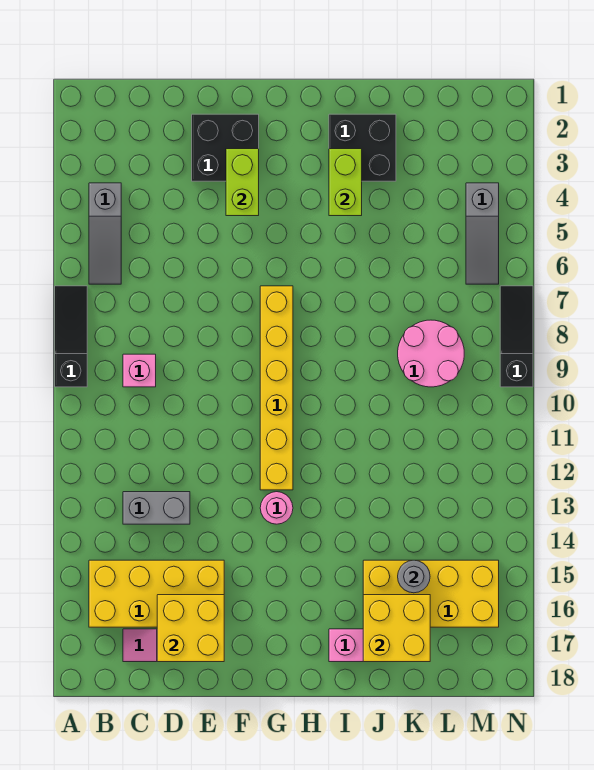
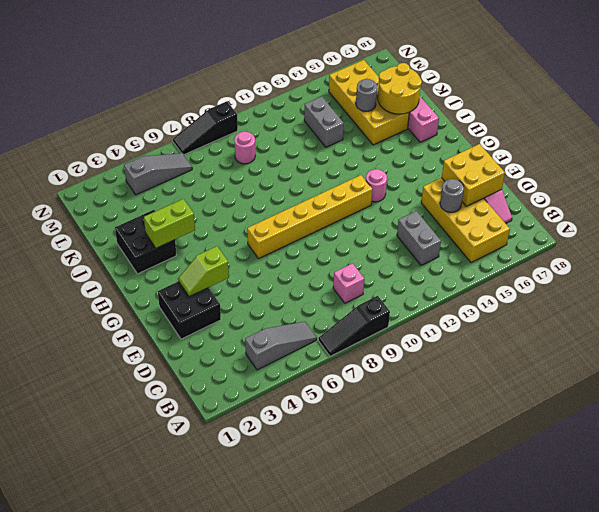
none -> grey 1x1 round brick [440,179,464,212]
lime 1x2 brick [226,149,259,216] -> lime 1x2 slope [178,246,229,297]
yellow 2x2 brick [363,595,430,662] -> yellow 2x2 round brick [378,63,422,114]
pink 2x2 round brick [398,320,464,387] -> pink 1x1 round brick [234,131,255,164]
none -> grey 1x2 brick [304,96,344,147]

